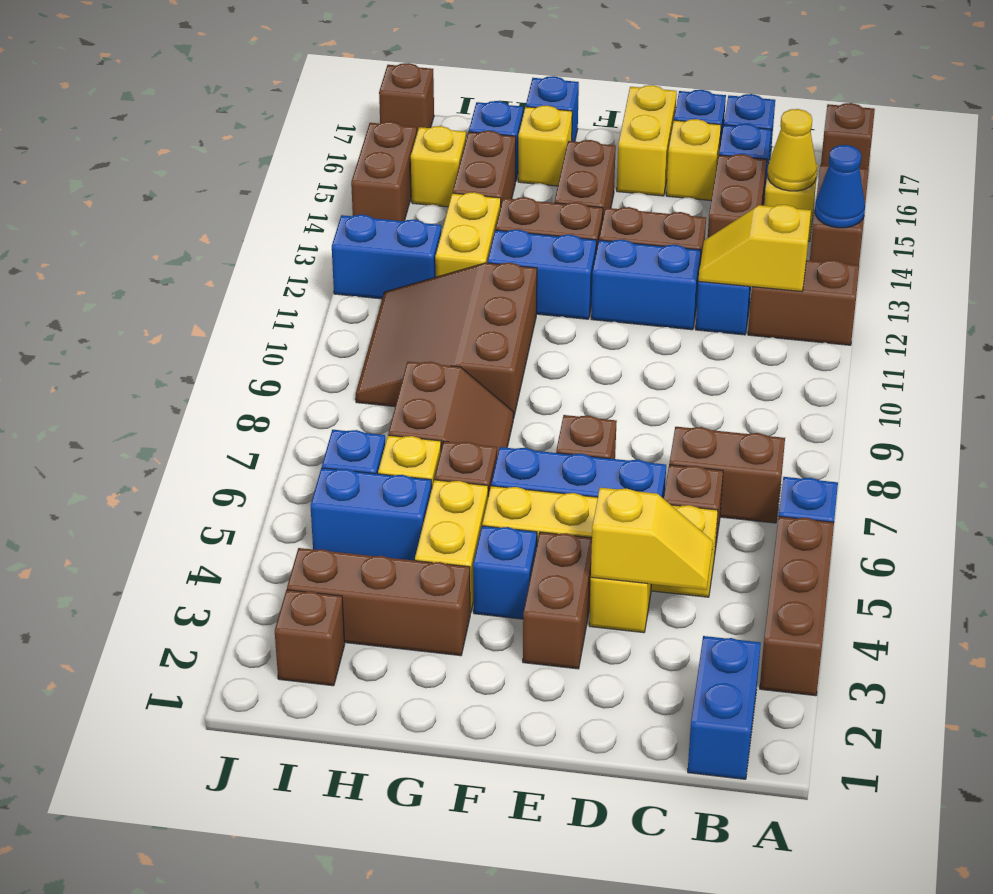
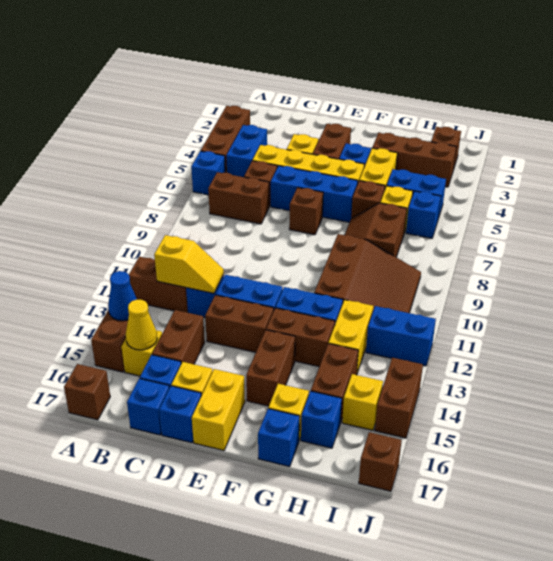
blue 1x2 brick [688,636,761,779] -> blue 1x2 brick moved to [226,125,267,177]
yellow 1x2 slope [591,488,713,590] -> none

